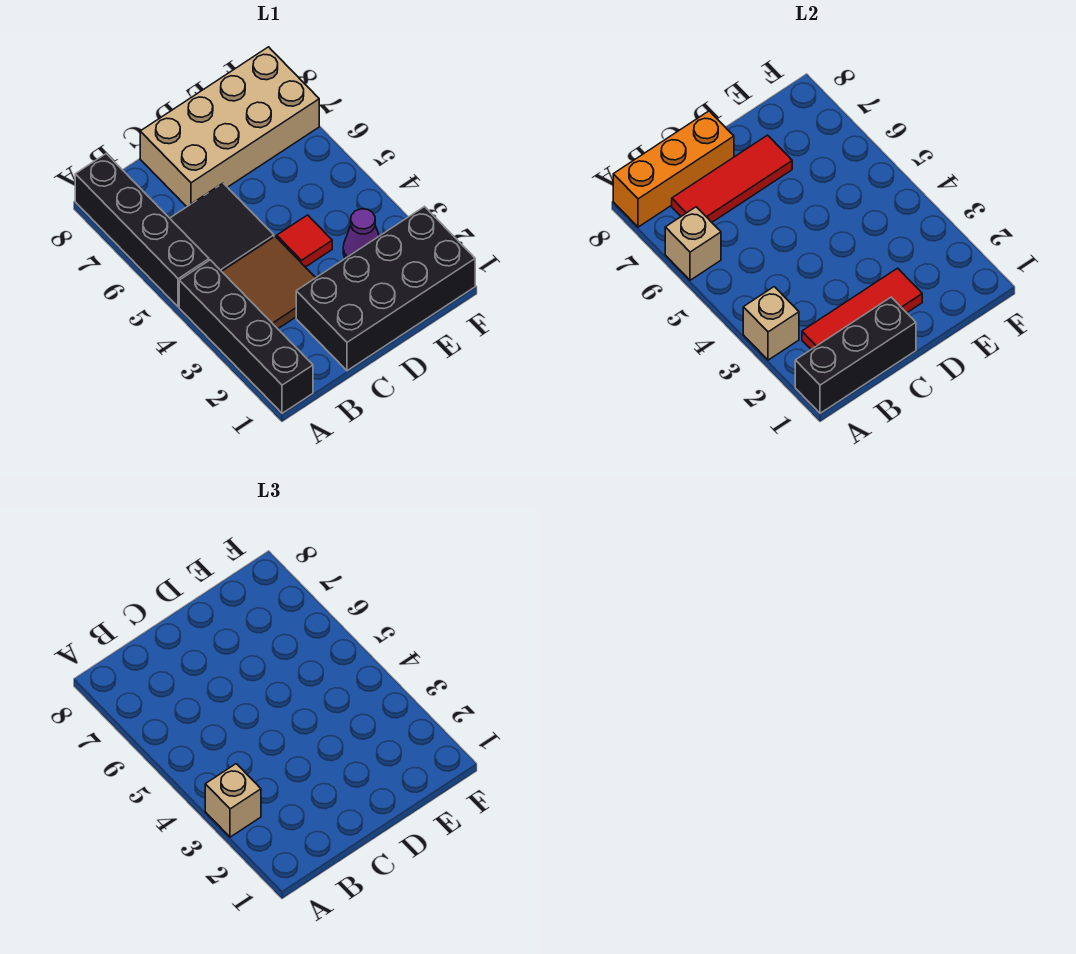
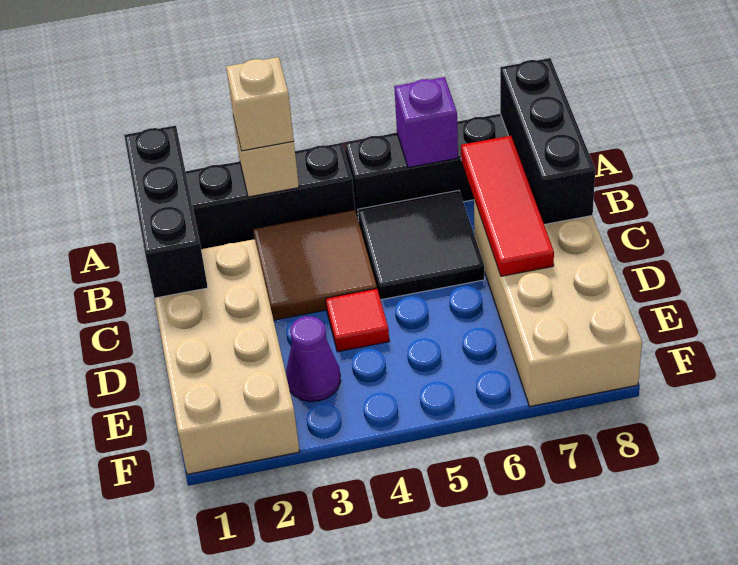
tan 1x1 brick [665,207,721,280] -> purple 1x1 brick [394,77,458,167]
orange 1x3 brick [613,111,734,227] -> black 1x3 brick [500,58,595,225]
red 1x3 tile [802,268,922,349] -> none
black 2x4 brick [296,207,475,371] -> tan 2x4 brick [154,239,300,474]

